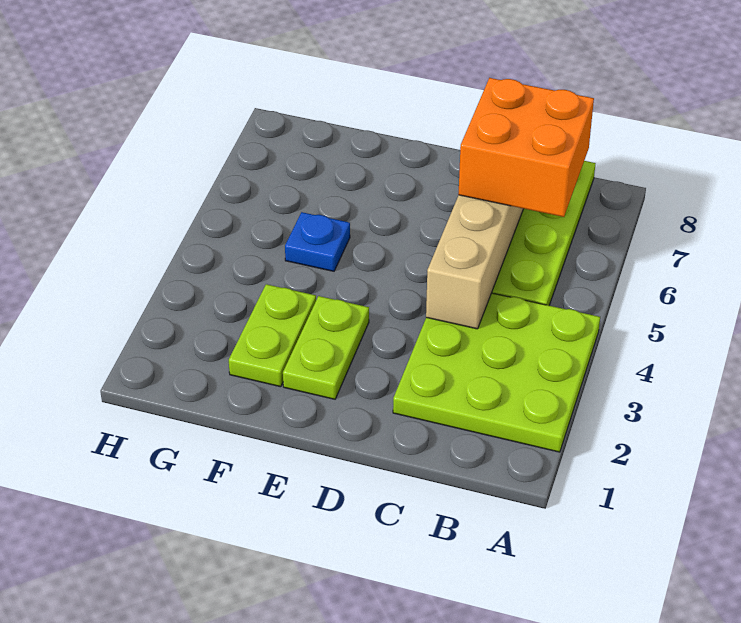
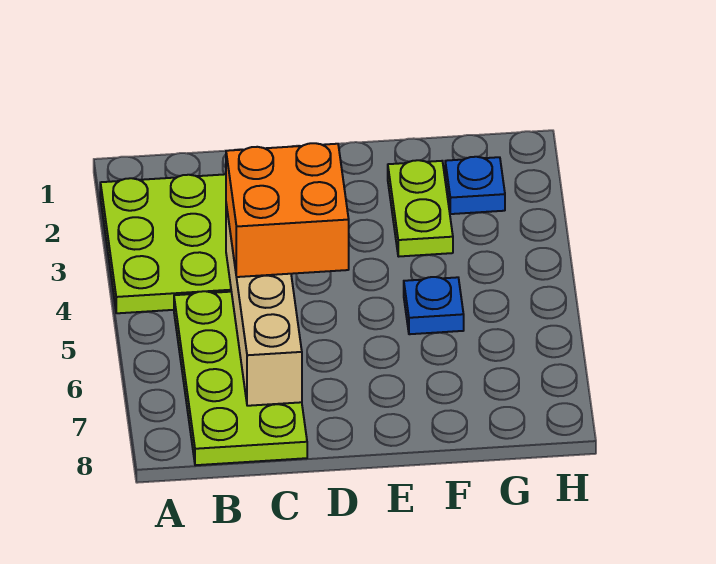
orange 2x2 brick [458,78,594,217] -> orange 2x2 brick moved to [226,143,349,277]
lime 1x2 plate [283,296,369,399] -> none
none -> blue 1x1 plate [445,157,505,214]

